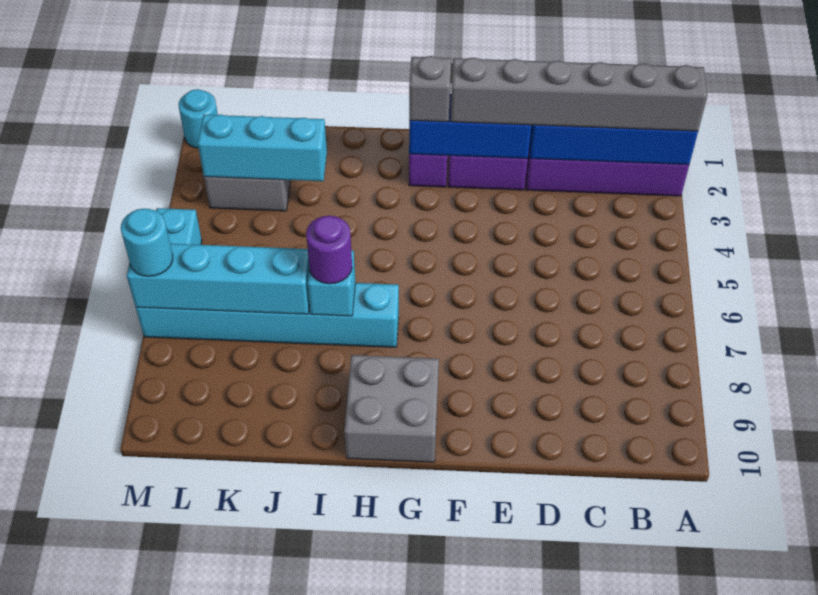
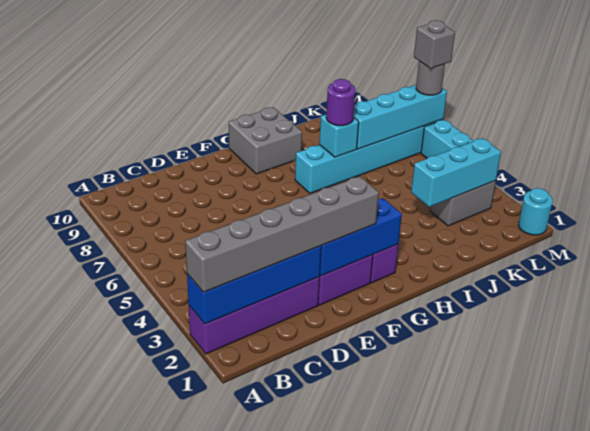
grey 1x1 brick [409,56,451,122] -> grey 1x1 brick moved to [414,20,455,68]
cyan 1x1 round brick [121,209,173,276] -> grey 1x1 round brick [416,61,445,95]

